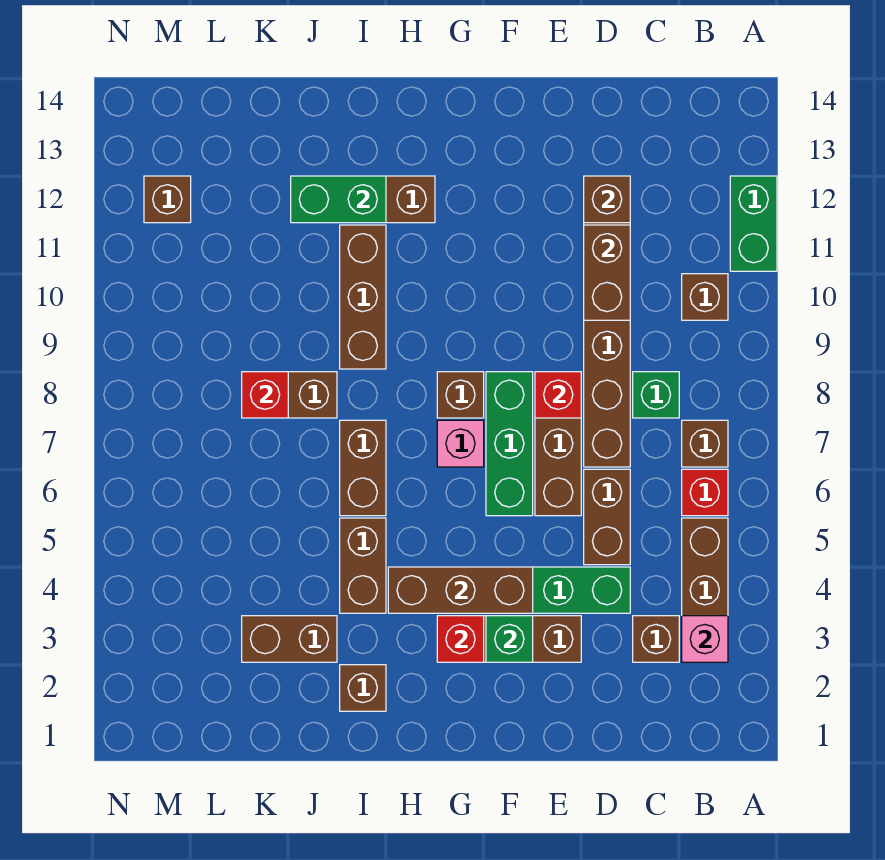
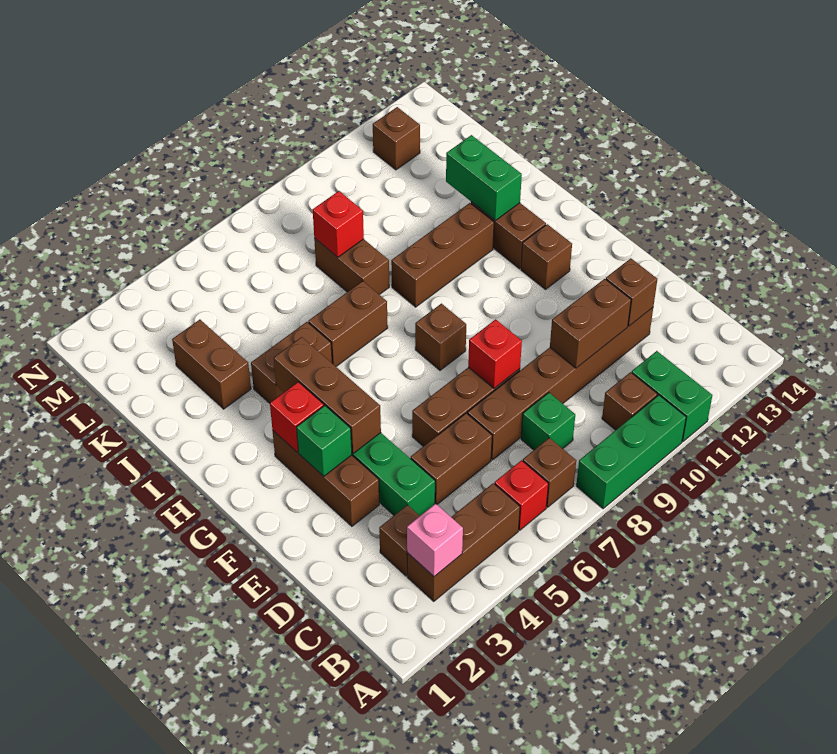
green 1x2 brick [730,176,777,271] -> green 1x2 brick turned to [632,351,712,442]
green 1x3 brick [486,372,533,516] -> green 1x3 brick moved to [576,395,686,509]
pink 1x1 brick [437,420,484,467] -> none
brown 1x1 brick [340,665,386,711] -> brown 1x1 brick moved to [521,224,572,289]

